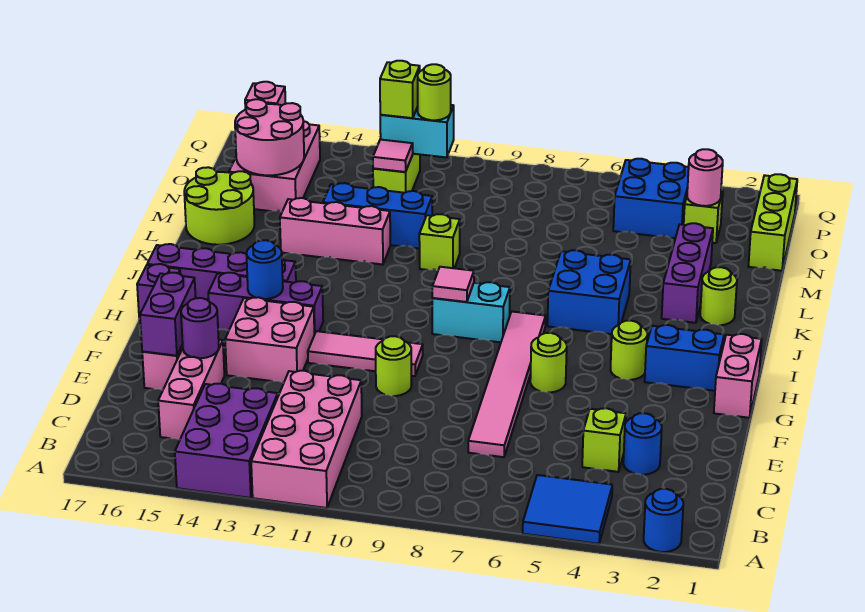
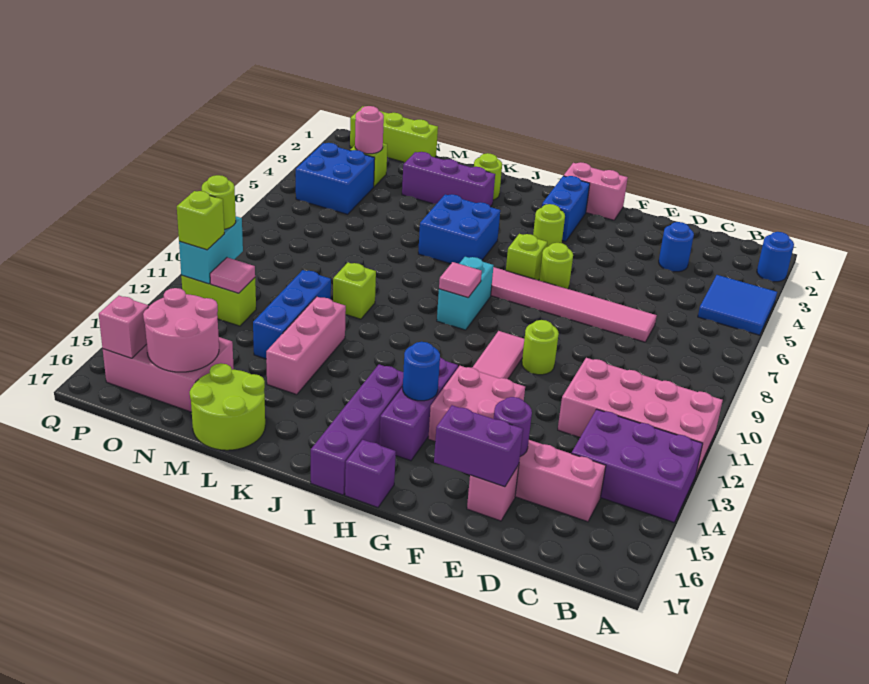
lime 1x1 brick [582,408,626,472] -> lime 1x1 brick moved to [506,234,547,280]

